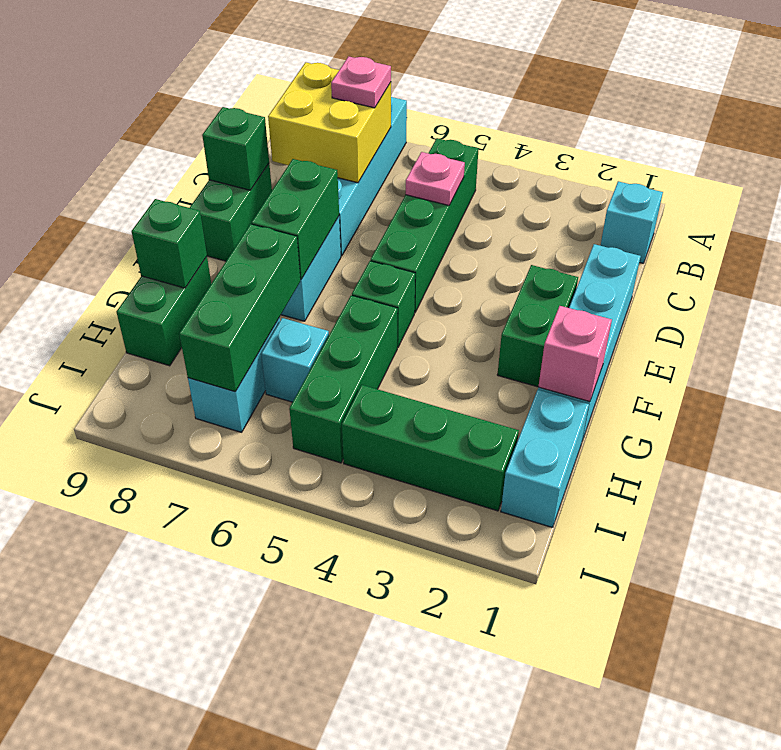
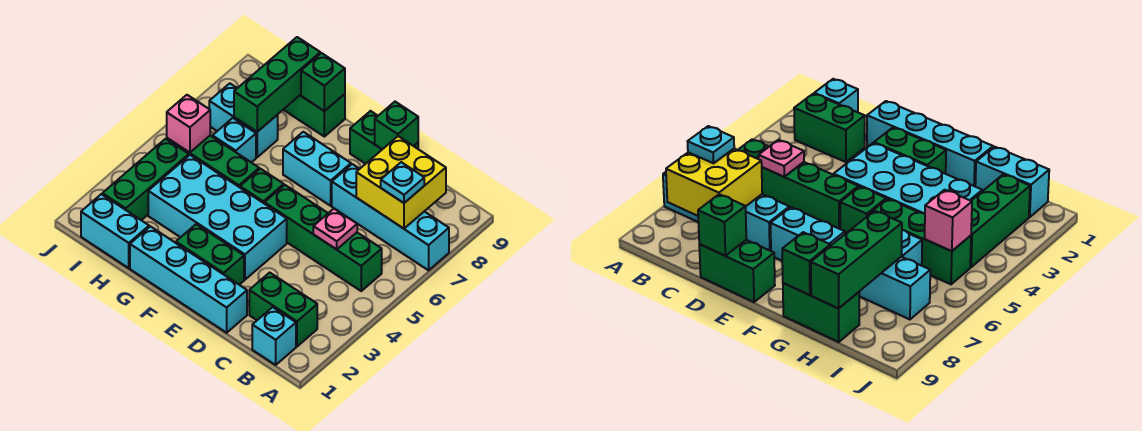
pink 1x1 plate [331,56,391,108] -> cyan 1x1 plate [381,162,424,203]
none -> cyan 2x4 brick [148,155,287,280]
green 1x2 brick [251,159,339,279] -> green 1x2 brick moved to [249,273,317,346]
pink 1x1 brick [538,306,612,402] -> pink 1x1 brick moved to [167,95,210,153]
green 1x3 brick [179,224,301,392] -> green 1x3 brick turned to [234,37,320,132]

